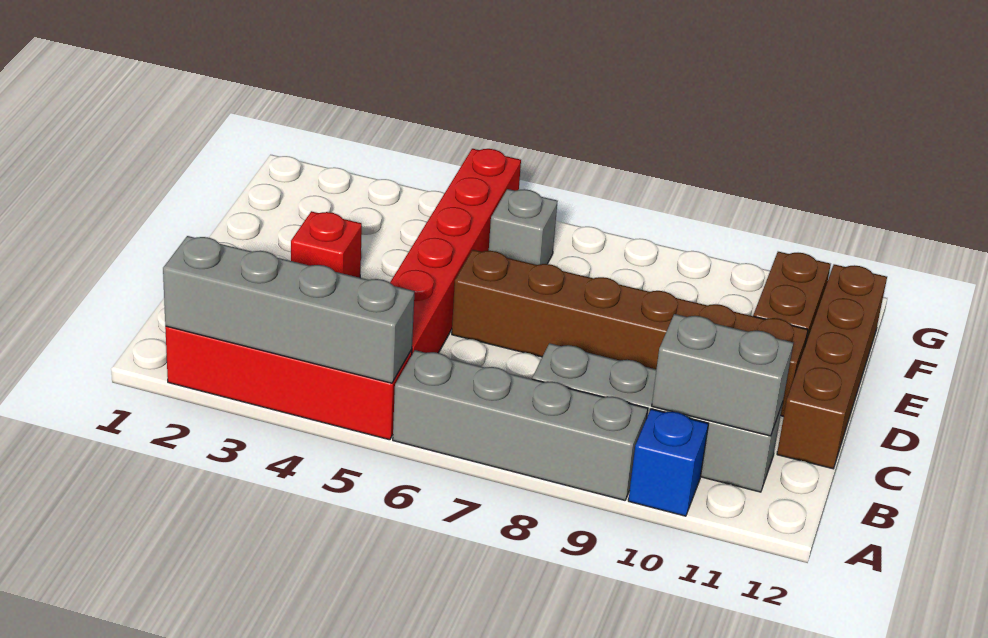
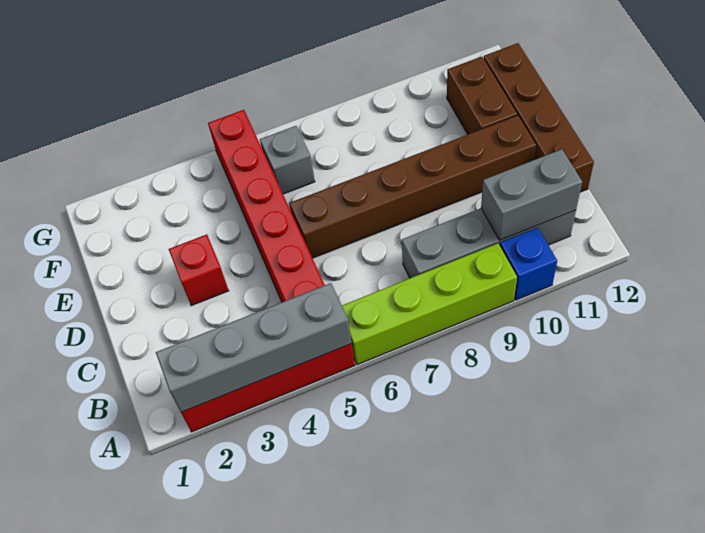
grey 1x4 brick [393,350,648,500] -> lime 1x4 brick [342,243,517,365]

